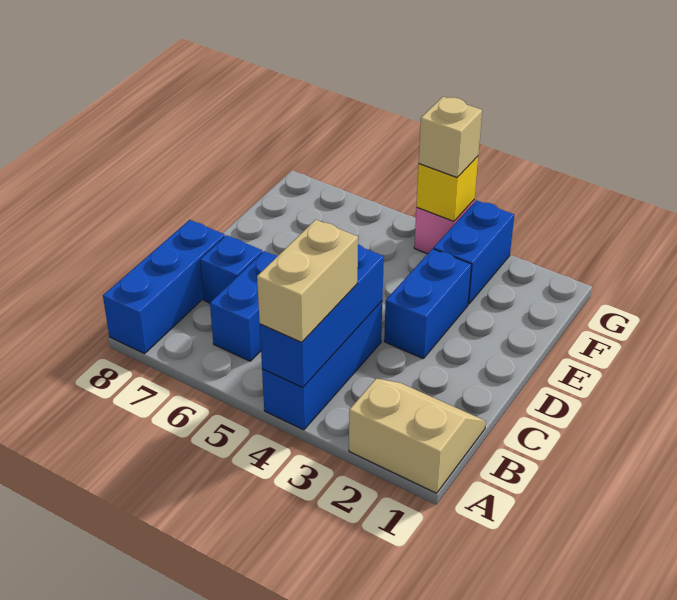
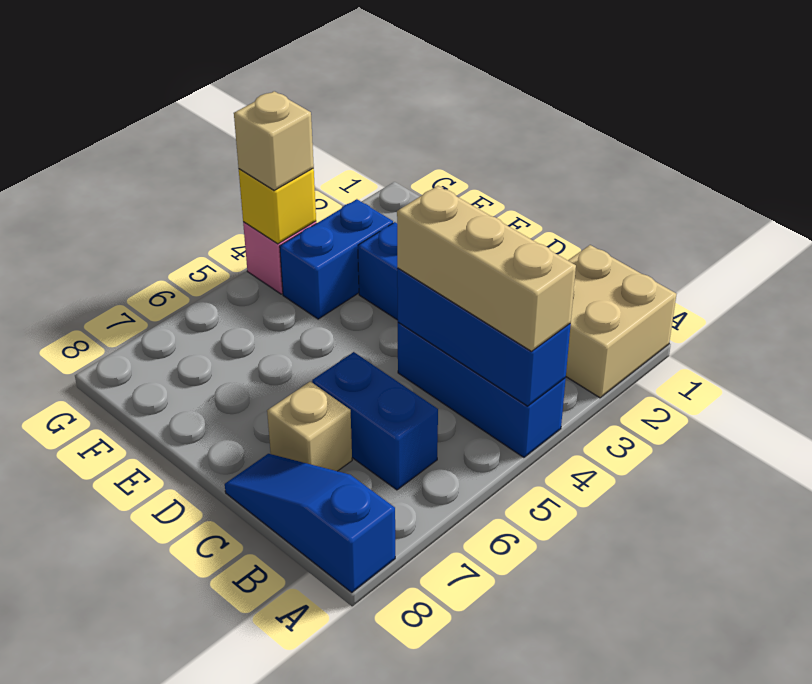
tan 2x2 slope [349,378,486,493] -> tan 2x2 brick [566,245,676,398]
tan 1x2 brick [257,220,358,342] -> tan 1x3 brick [397,186,576,351]
blue 1x3 brick [103,220,225,354] -> blue 1x3 slope [225,454,395,592]
blue 1x1 brick [200,235,263,303] -> tan 1x1 brick [267,381,352,471]
blue 1x2 brick [433,200,514,304] -> blue 1x2 brick turned to [280,199,393,319]

